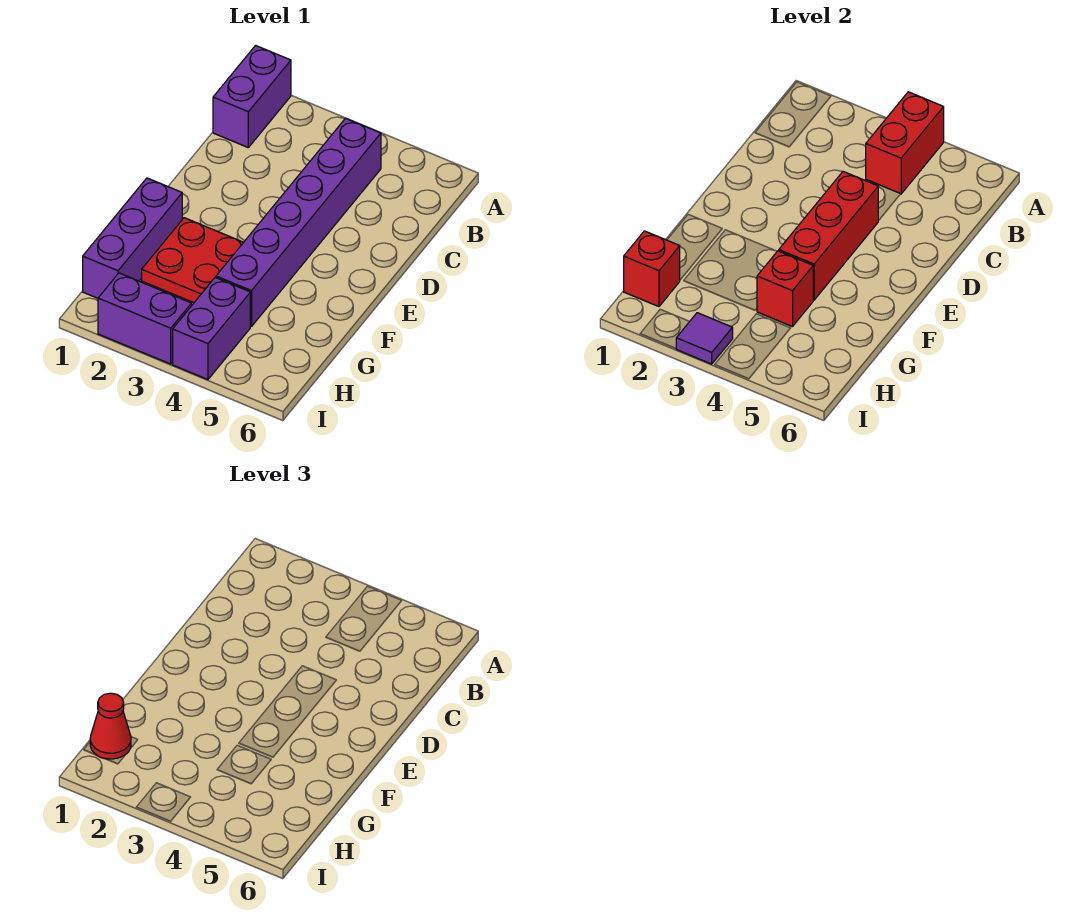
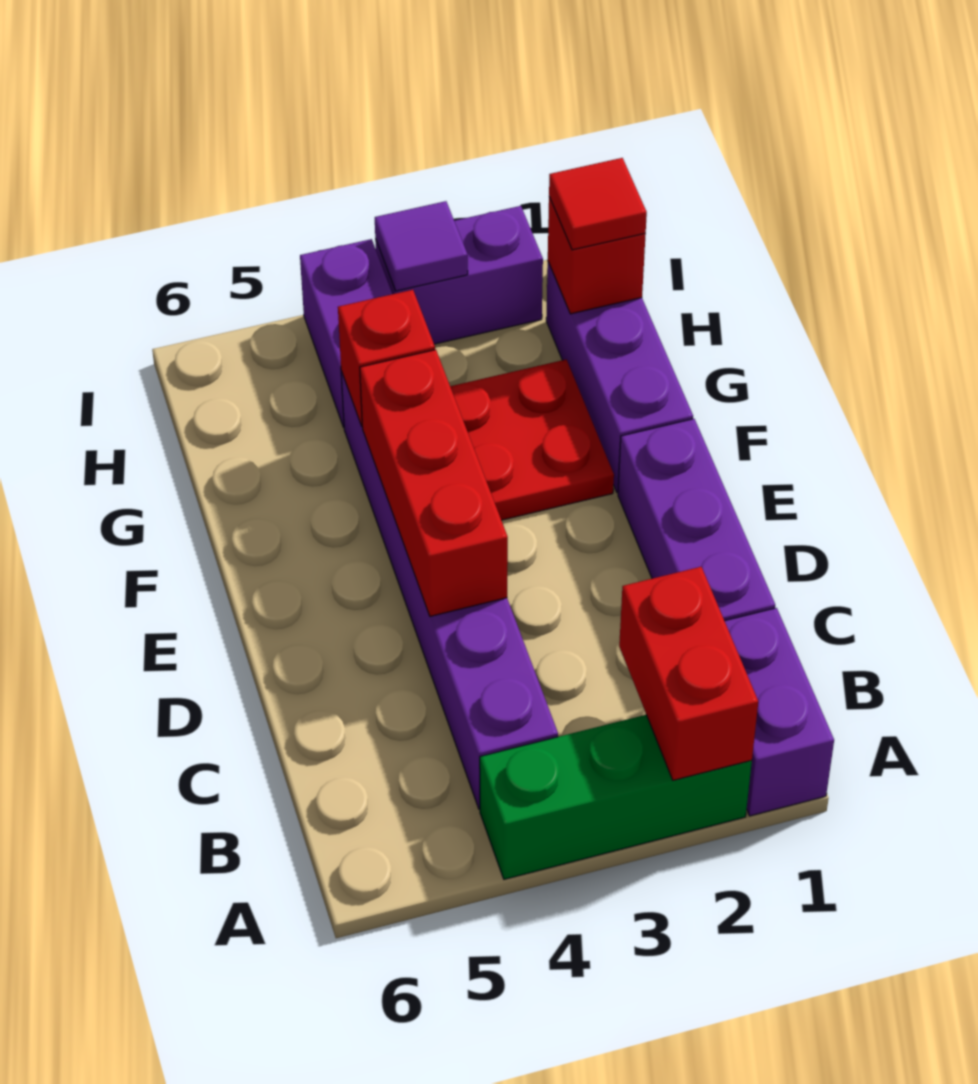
none -> green 1x3 brick [480,715,752,879]
red 1x2 brick [866,92,944,194] -> red 1x2 brick moved to [619,567,758,780]
none -> purple 1x3 brick [618,419,775,621]
red 1x1 cone [90,693,131,759] -> red 1x1 tile [549,158,647,250]

